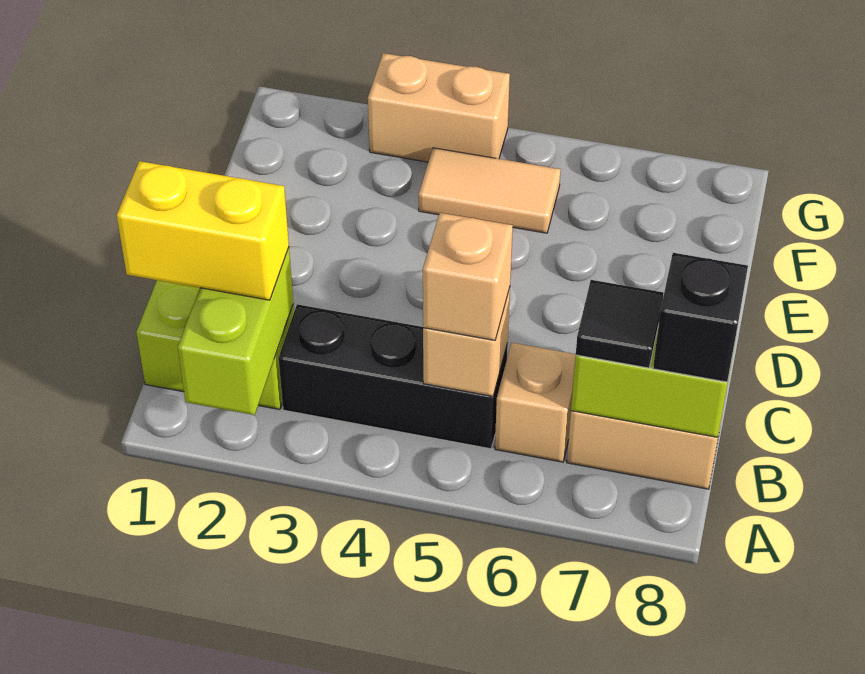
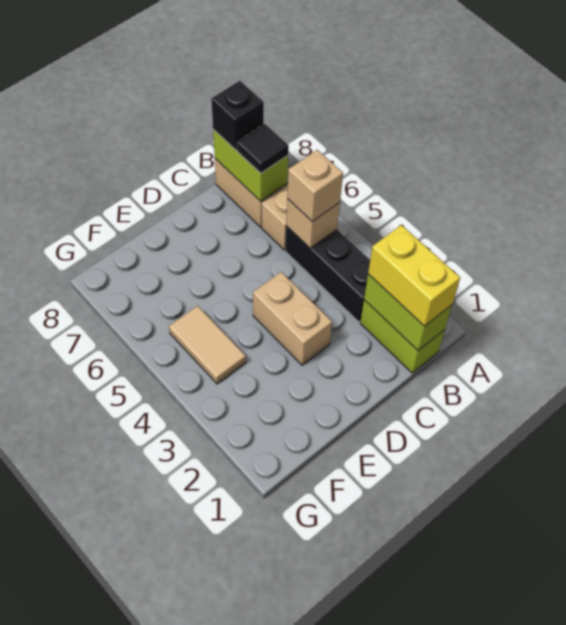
lime 1x2 brick [178,248,293,415] -> lime 1x2 brick turned to [364,274,452,350]
tan 1x2 brick [368,53,510,162] -> tan 1x2 brick moved to [253,272,332,365]

